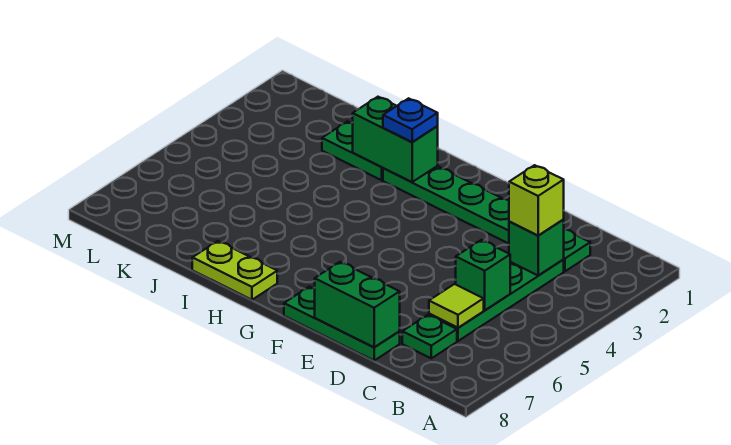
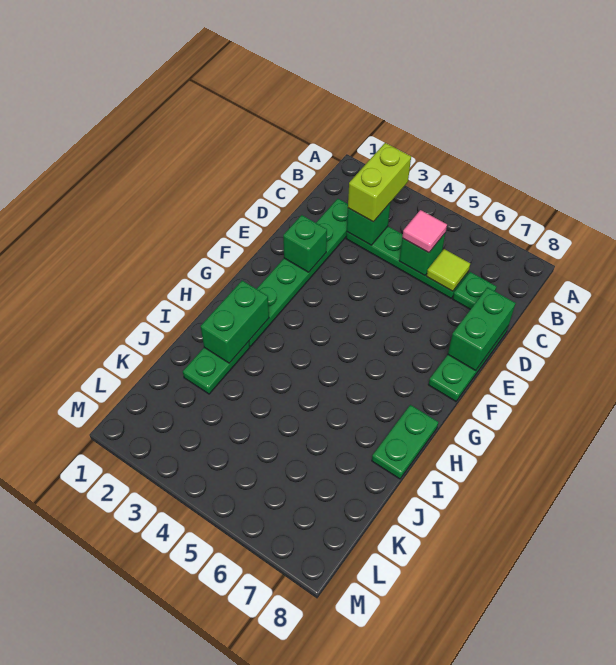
lime 1x1 brick [509,165,564,236] -> lime 1x2 brick [348,143,411,222]
none -> pink 1x1 tile [402,210,447,253]
none -> green 1x1 brick [283,215,327,272]
blue 1x1 plate [383,98,438,142] -> none
lime 1x2 plate [192,241,277,300] -> green 1x2 plate [372,405,438,479]

